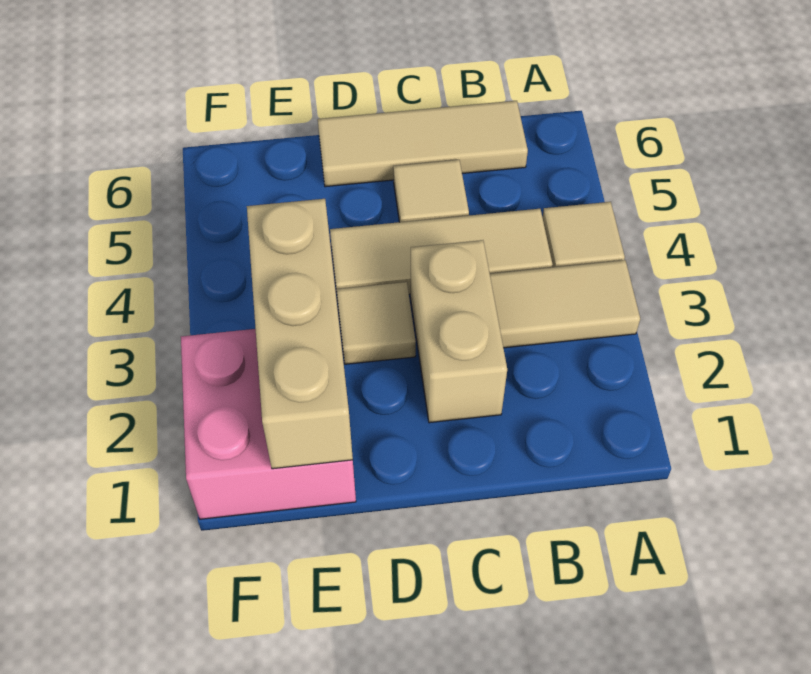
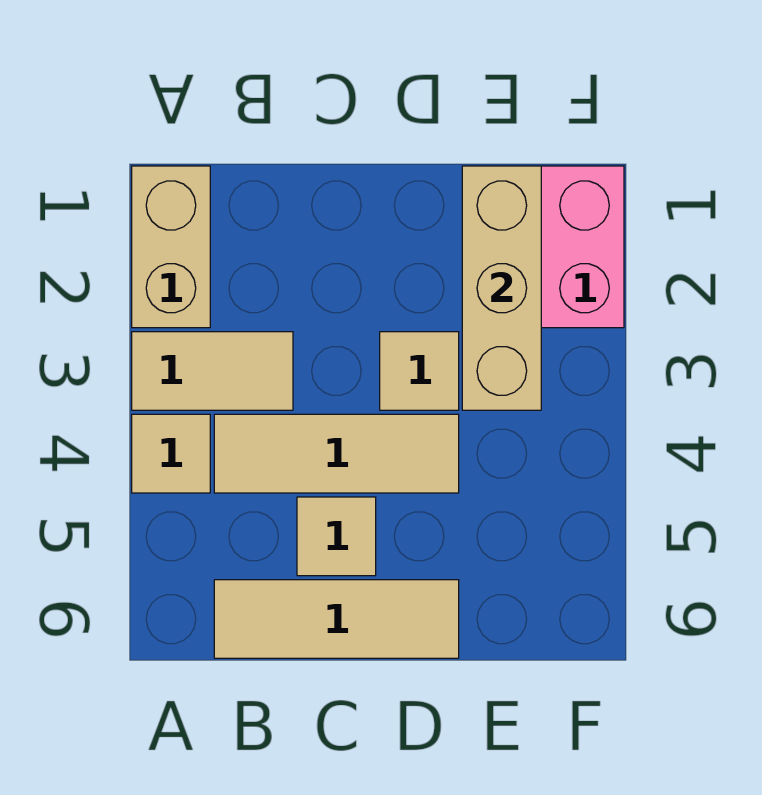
tan 1x2 brick [410,240,507,423] -> tan 1x2 brick moved to [132,166,210,328]

